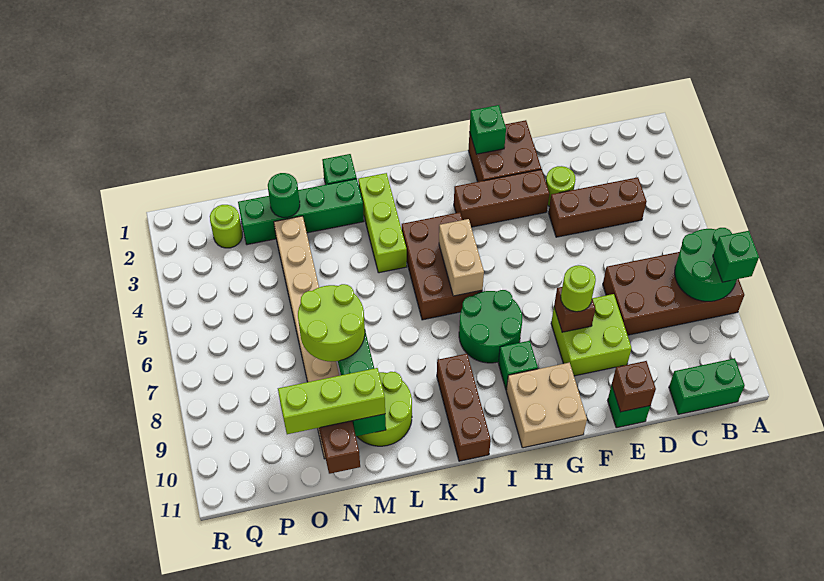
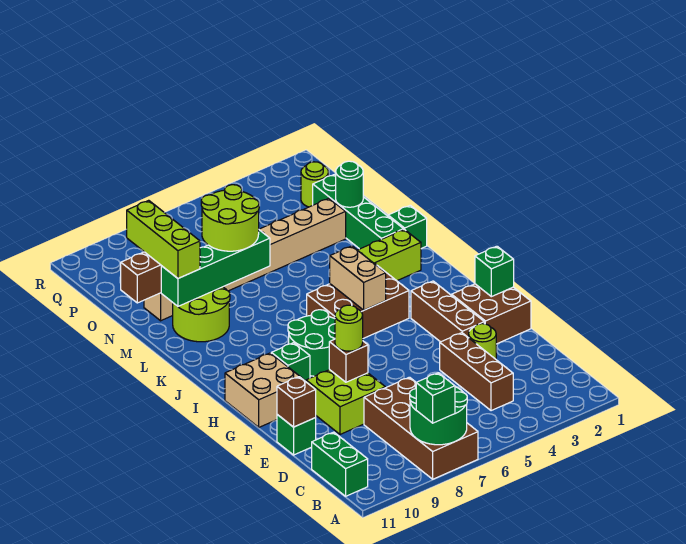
tan 1x2 brick [439,219,484,296] -> tan 1x2 brick turned to [330,246,386,310]
brown 1x3 brick [437,354,491,461] -> none

